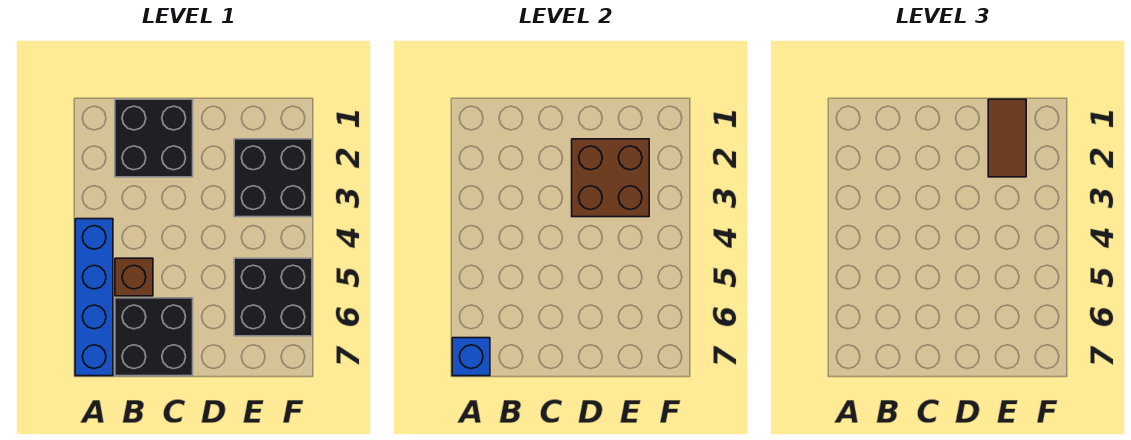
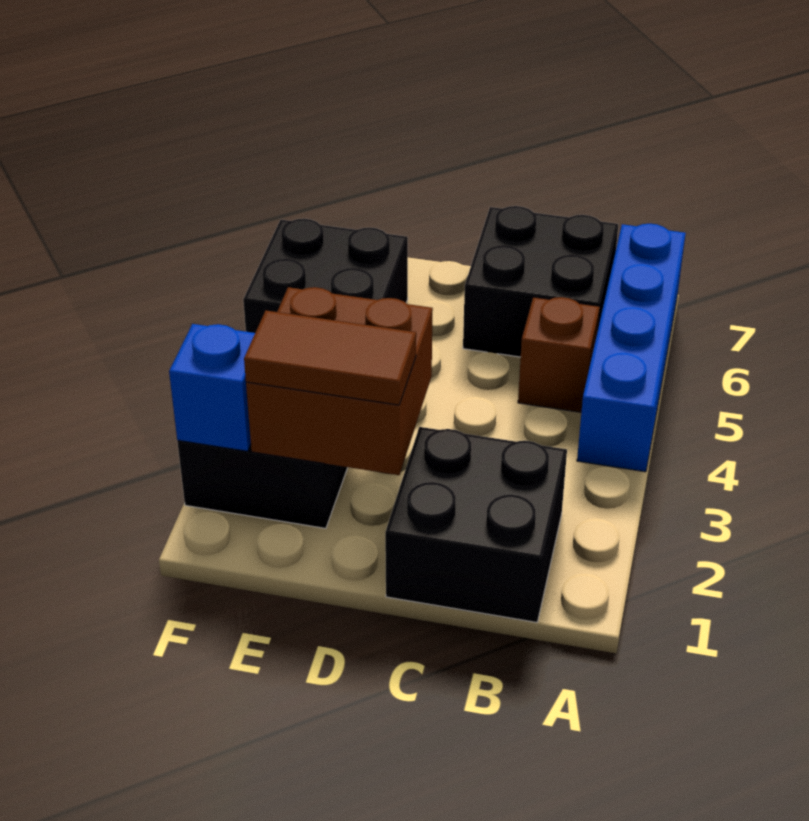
blue 1x1 brick [452,338,490,376] -> blue 1x1 brick moved to [169,324,255,451]
brown 1x2 tile [988,99,1026,177] -> brown 1x2 tile turned to [244,311,416,405]

